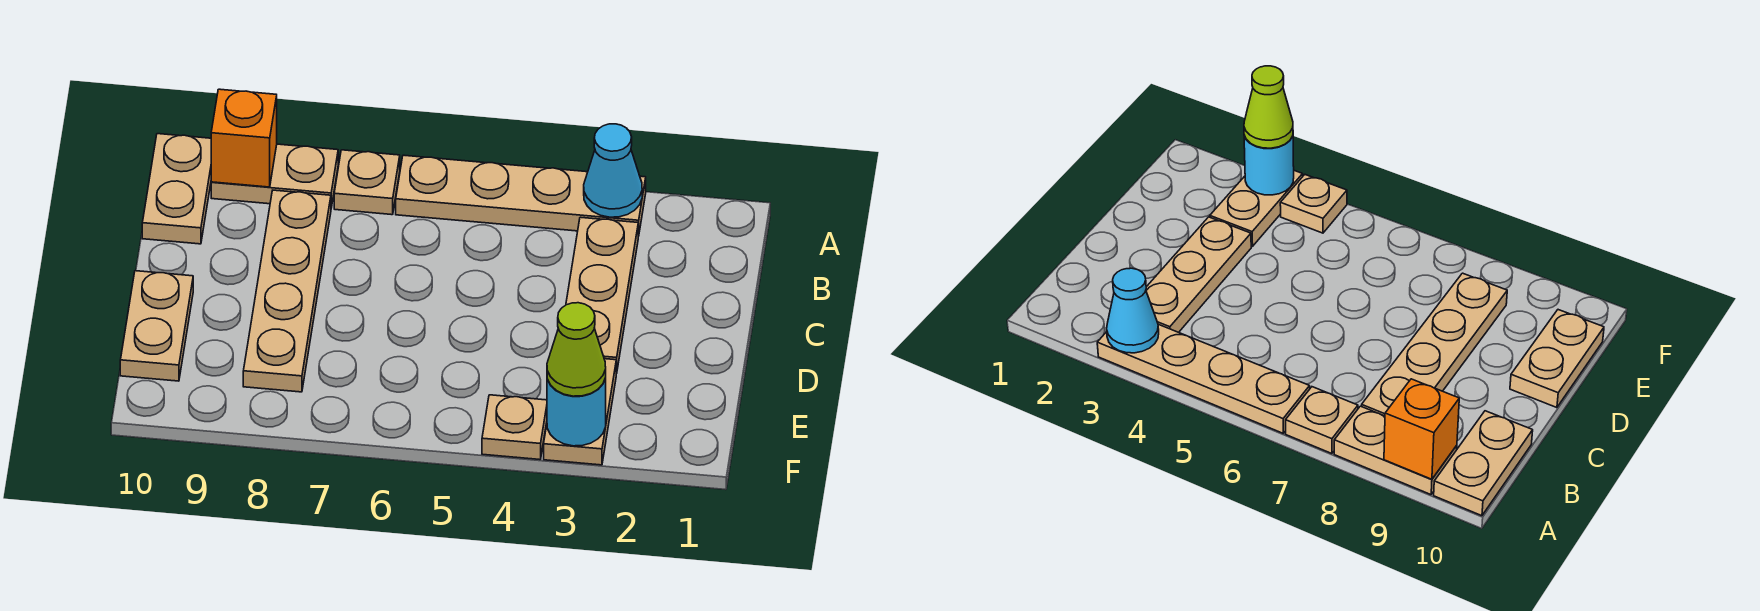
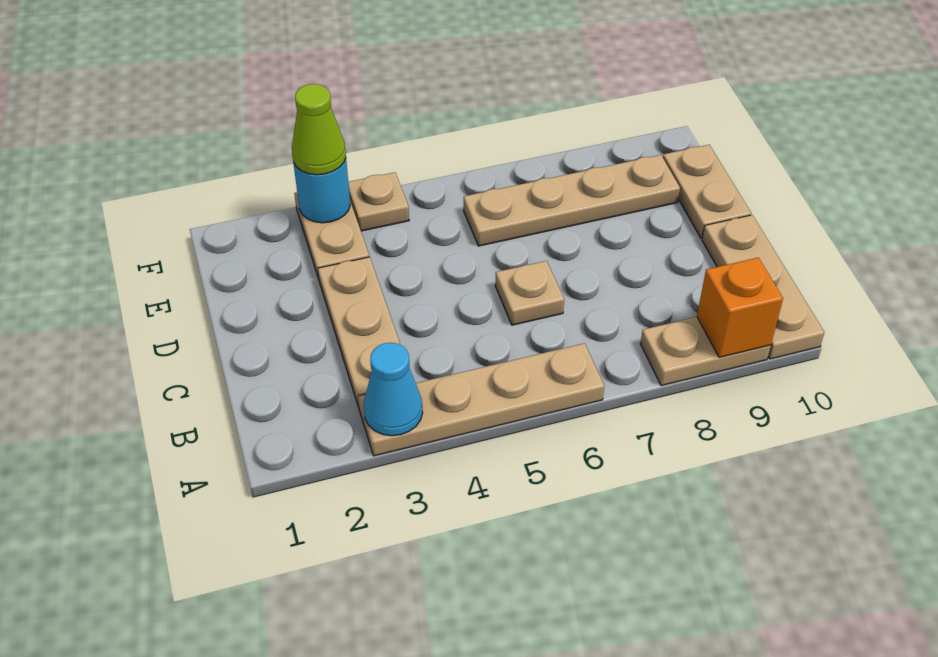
tan 1x1 plate [334,150,400,215] -> tan 1x1 plate moved to [495,261,564,325]
tan 1x2 plate [142,134,211,244] -> tan 1x3 plate [702,215,824,359]
tan 1x4 plate [243,190,331,392] -> tan 1x4 plate turned to [464,155,680,246]

